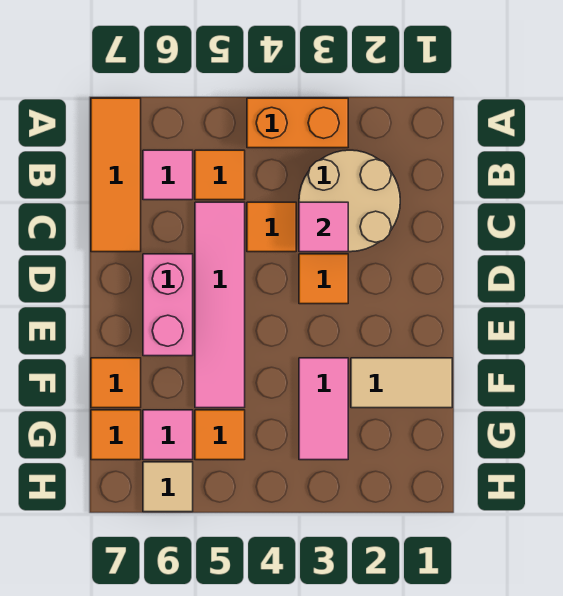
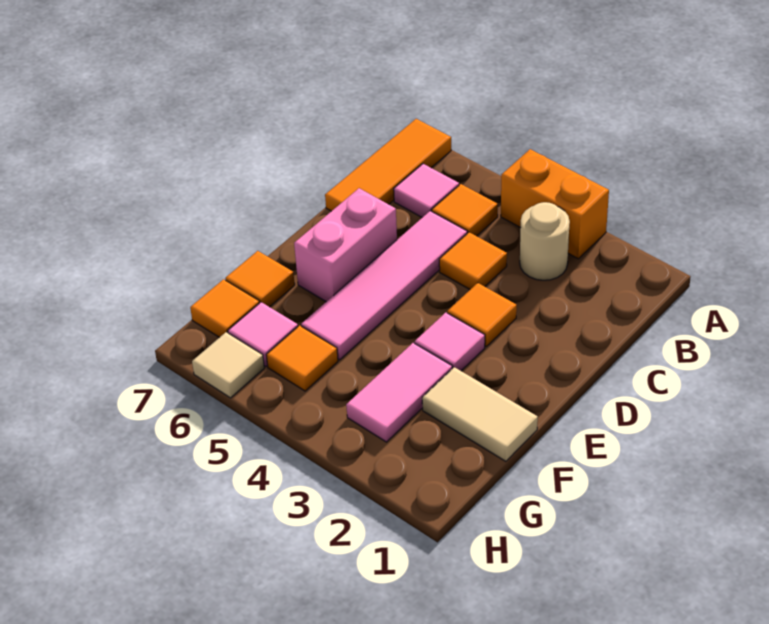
tan 2x2 round brick [299,150,400,252] -> tan 1x1 round brick [520,202,570,280]
pink 1x1 tile [299,202,348,252] -> pink 1x1 tile moved to [415,313,485,371]

